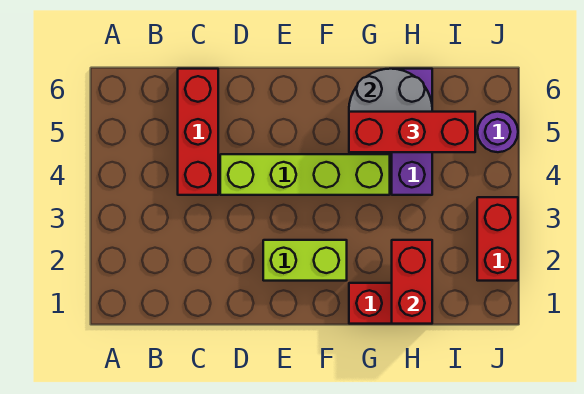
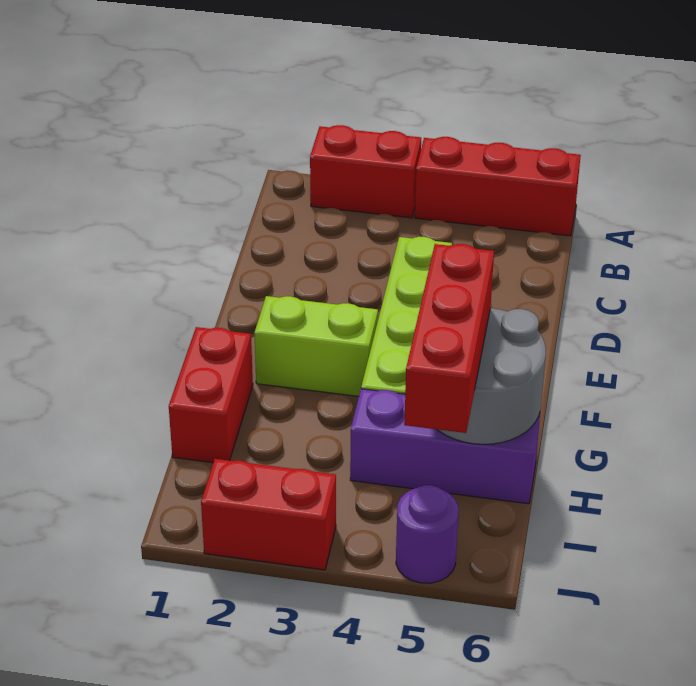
red 1x3 brick [178,69,218,195] -> red 1x3 brick moved to [415,137,581,236]
lime 1x2 brick [263,240,347,281] -> lime 1x2 brick turned to [254,296,378,396]
red 1x2 brick [392,240,432,324] -> red 1x2 brick moved to [310,125,421,218]

